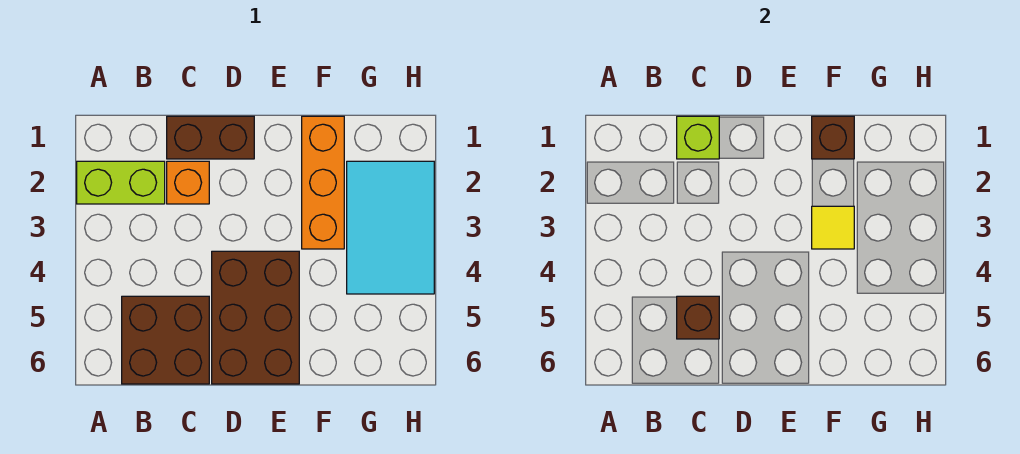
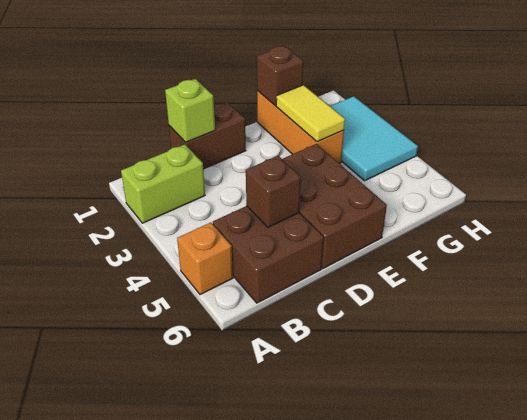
orange 1x1 brick [167,161,209,204] -> orange 1x1 brick moved to [177,222,233,295]
yellow 1x1 tile [812,206,854,249] -> yellow 1x2 tile [276,85,345,142]

